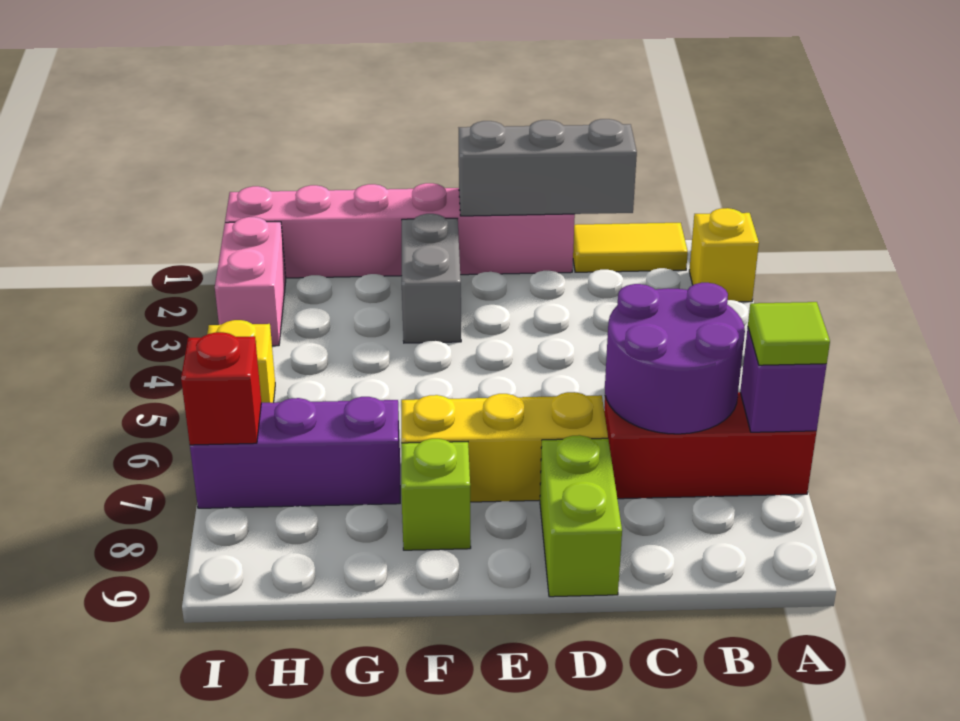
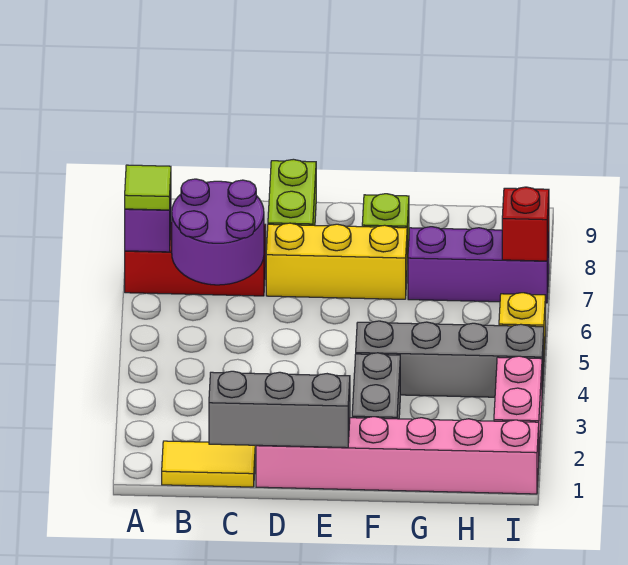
yellow 1x1 brick [689,208,759,302] -> none
none -> grey 1x4 brick [356,321,544,397]

